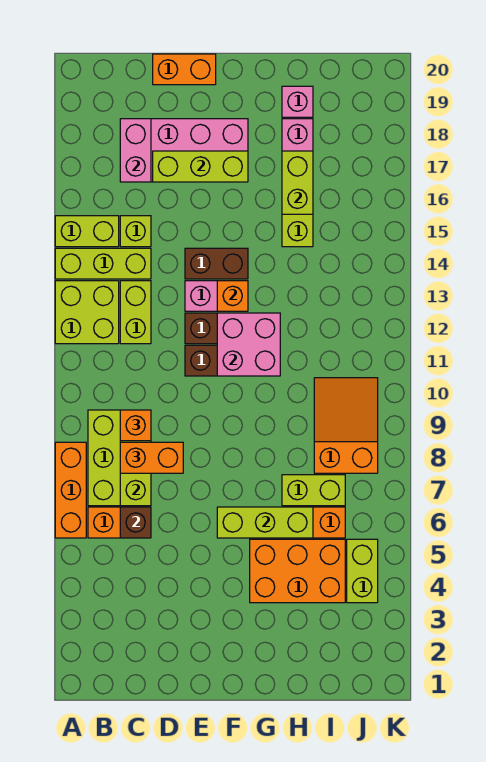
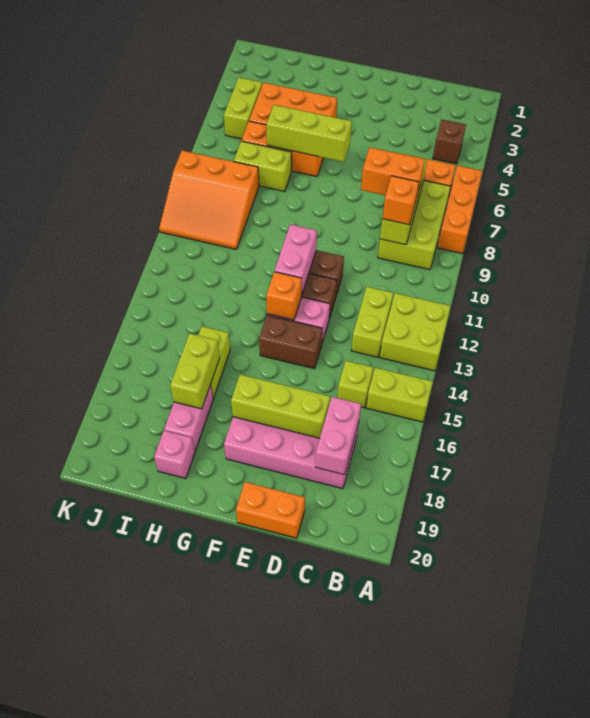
lime 1x3 brick [55,248,151,279] -> none
brown 1x1 brick [120,507,151,538] -> brown 1x1 brick moved to [433,120,466,164]
pink 2x2 brick [217,313,280,376] -> pink 1x2 brick [275,224,317,294]
orange 2x3 slope [314,378,378,473] -> orange 3x3 slope [159,151,259,249]

